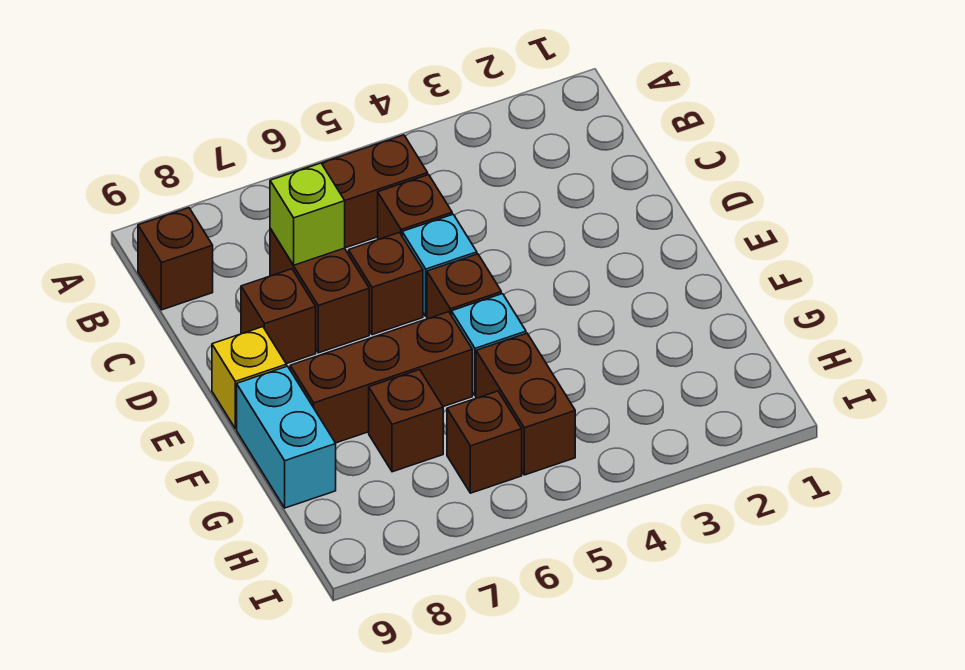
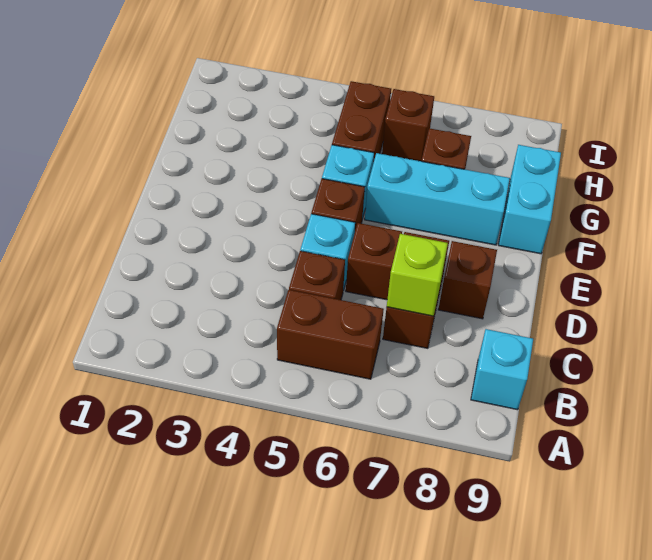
brown 1x1 brick [138,208,213,310] -> cyan 1x1 brick [471,329,533,410]
yellow 1x1 brick [212,327,287,429] -> none
brown 1x3 brick [290,312,472,443] -> cyan 1x3 brick [365,153,510,245]

